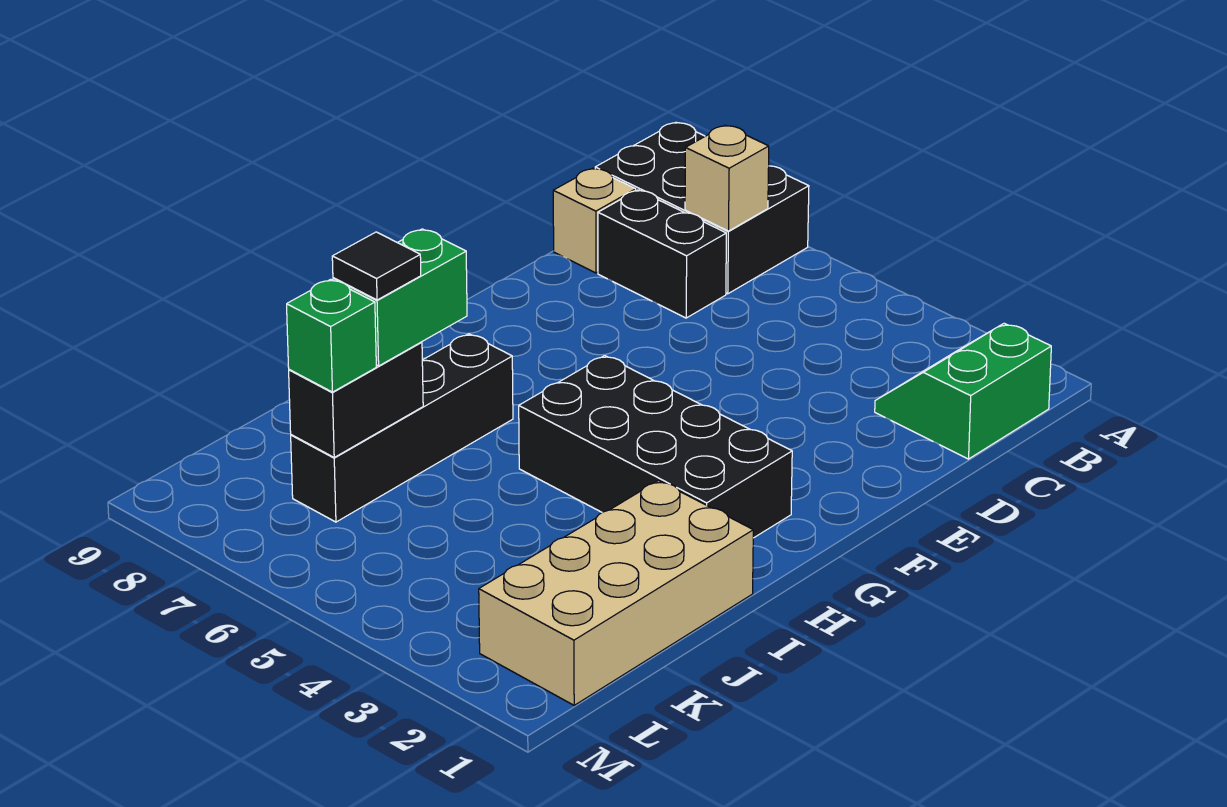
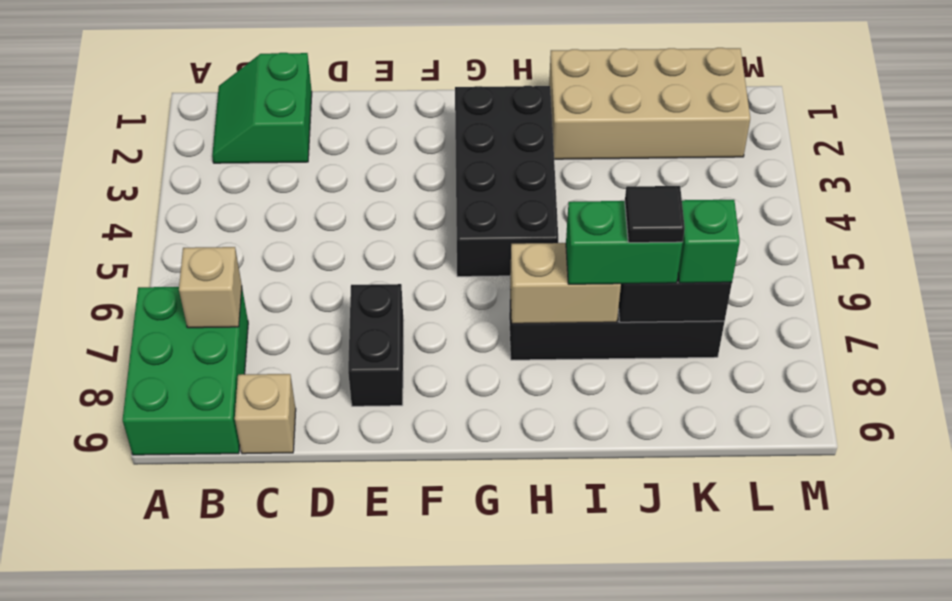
black 2x3 brick [595,122,809,294] -> green 2x3 brick [123,287,248,455]
green 2x2 slope [875,323,1051,459] -> green 2x2 slope turned to [212,53,312,163]
black 1x2 brick [598,190,726,318] -> black 1x2 brick moved to [348,284,403,406]
none -> tan 1x2 brick [510,243,621,324]

